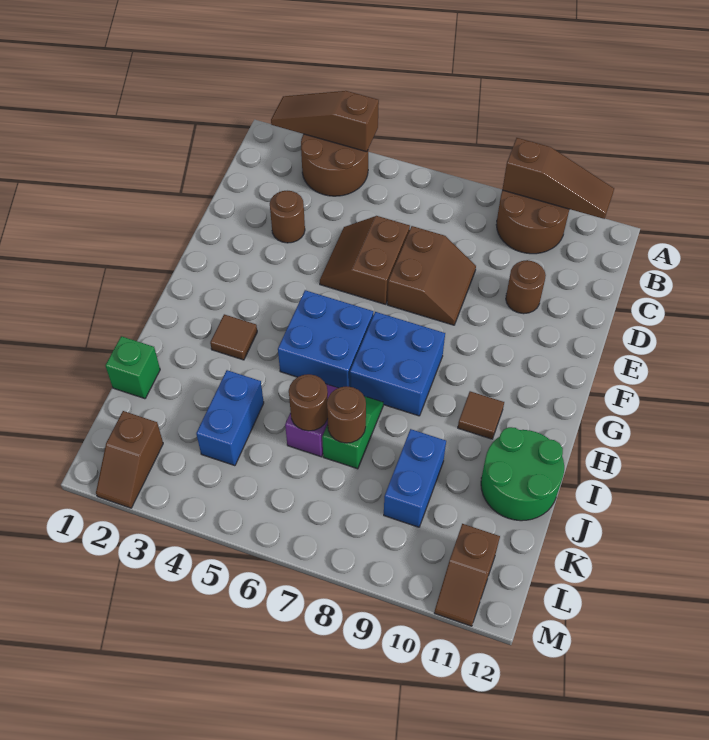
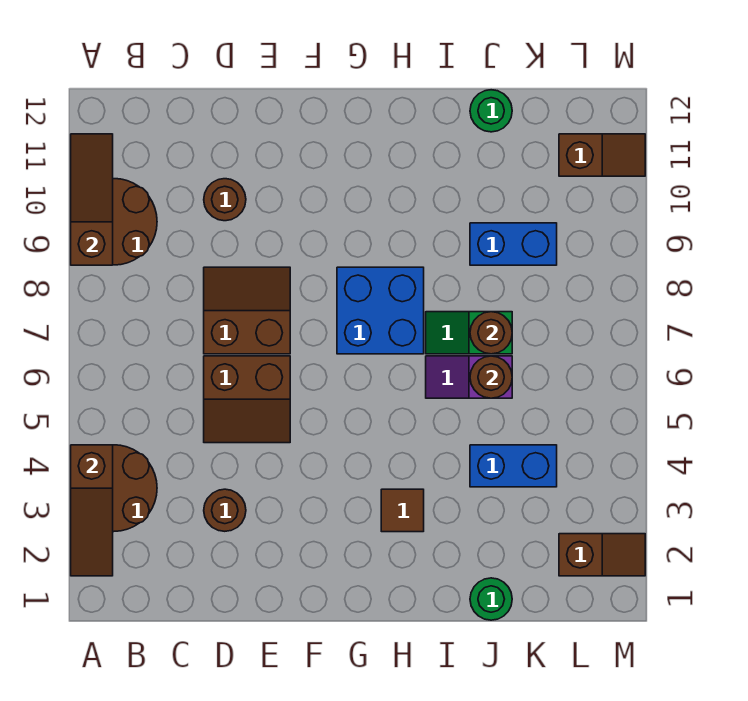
blue 2x2 brick [278,290,373,388] -> none
brown 1x1 tile [458,391,504,439] -> none
green 2x2 round brick [481,427,564,521] -> green 1x1 round brick [470,90,512,132]
green 1x1 brick [105,336,160,399] -> green 1x1 round brick [470,578,512,620]

